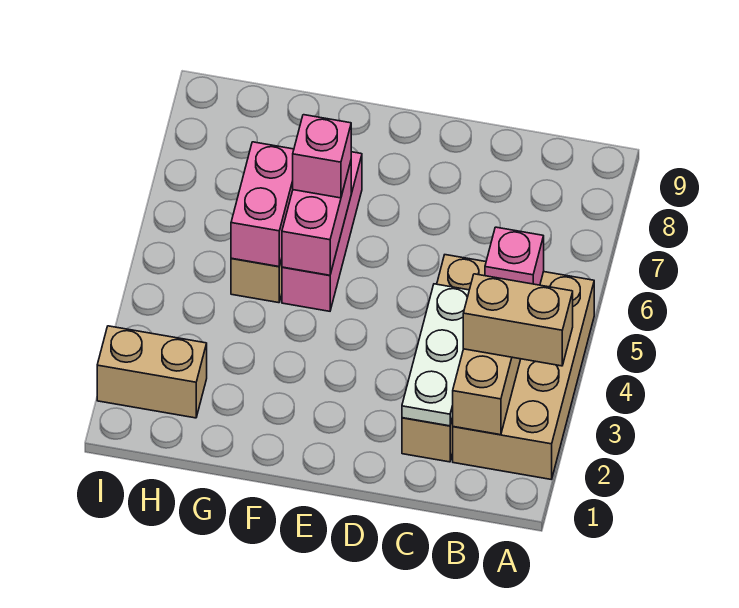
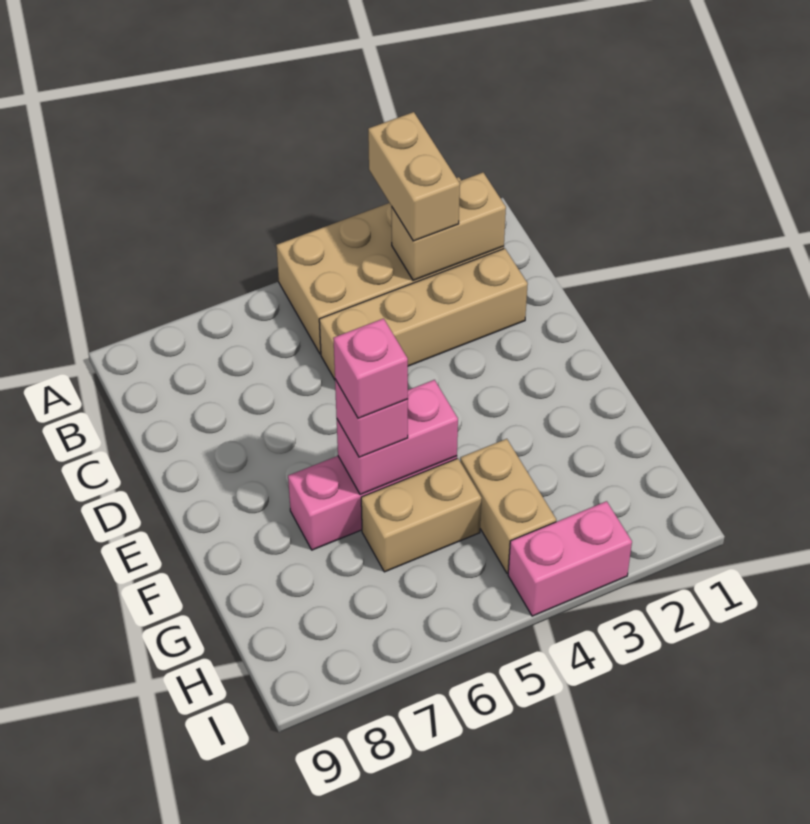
pink 1x1 brick [485,227,544,285] -> pink 1x1 brick moved to [333,319,408,418]
white 1x3 plate [402,284,469,426] -> none
pink 1x2 brick [231,142,294,267] -> pink 1x2 brick moved to [508,501,632,616]
tan 1x2 brick [97,326,207,418] -> tan 1x2 brick moved to [460,439,556,573]

